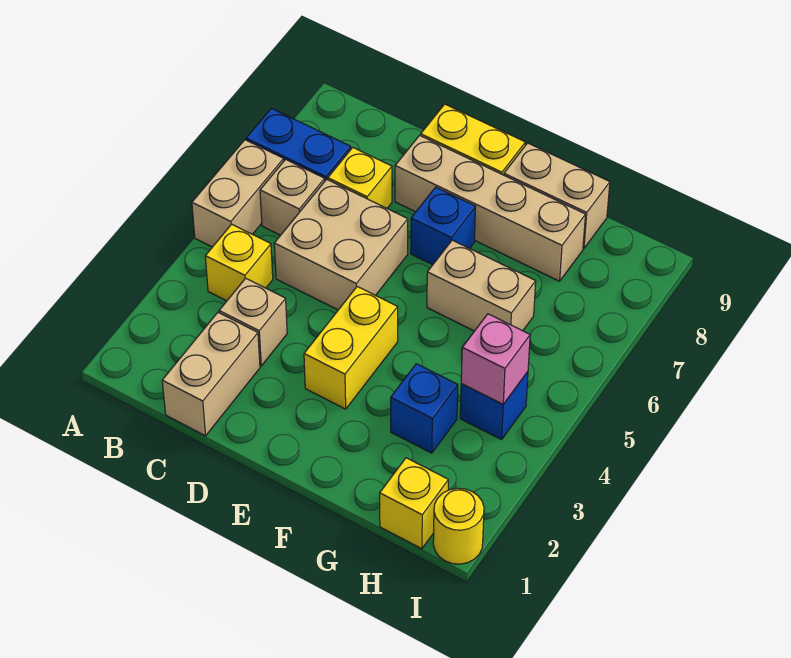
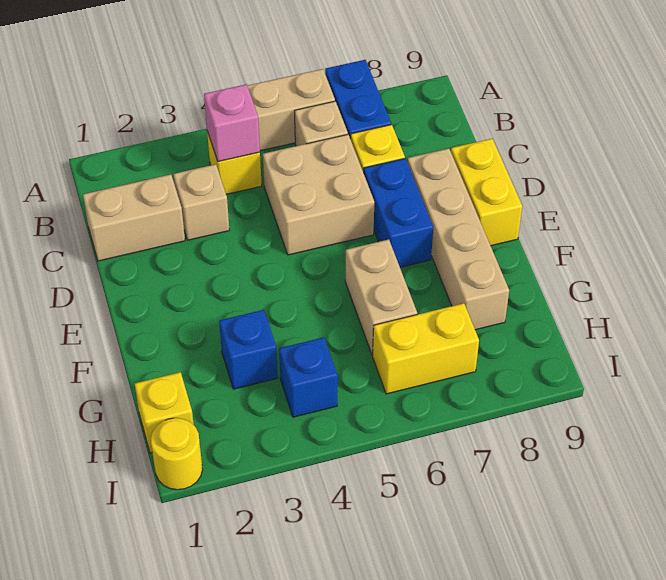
yellow 1x2 brick [304,287,398,409] -> yellow 1x2 brick moved to [373,303,479,394]
blue 1x1 brick [411,187,476,265] -> blue 1x2 brick [364,159,433,267]
tan 1x2 brick [504,143,610,248] -> none
pink 1x1 brick [461,314,530,404] -> pink 1x1 brick moved to [204,84,260,161]

